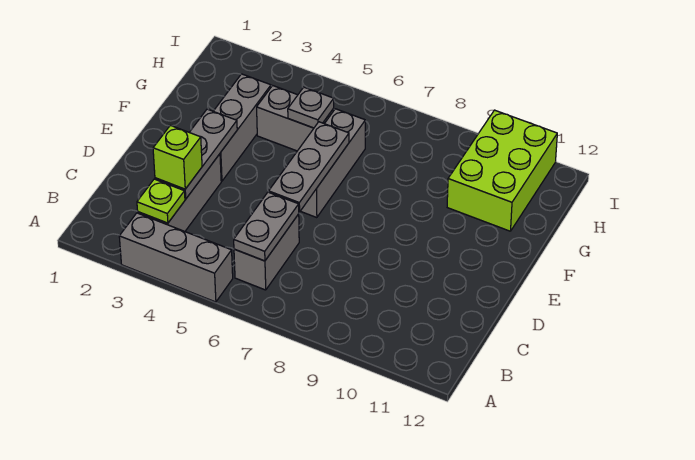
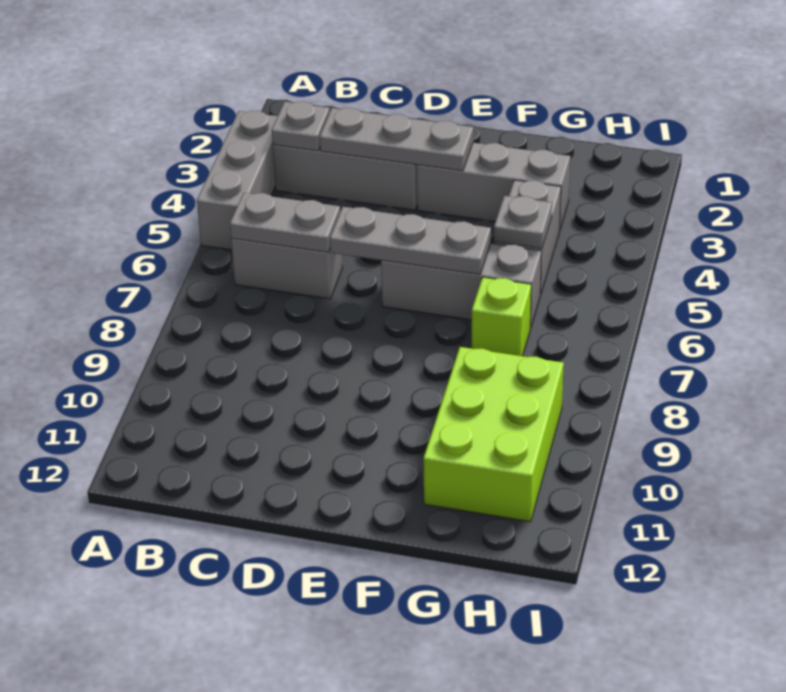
lime 1x1 plate [137,179,185,223] -> grey 1x1 plate [272,101,330,151]
lime 1x1 brick [153,125,202,189] -> lime 1x1 brick moved to [472,277,531,356]
lime 2x3 brick [447,110,557,231] -> lime 2x3 brick turned to [423,347,564,522]

